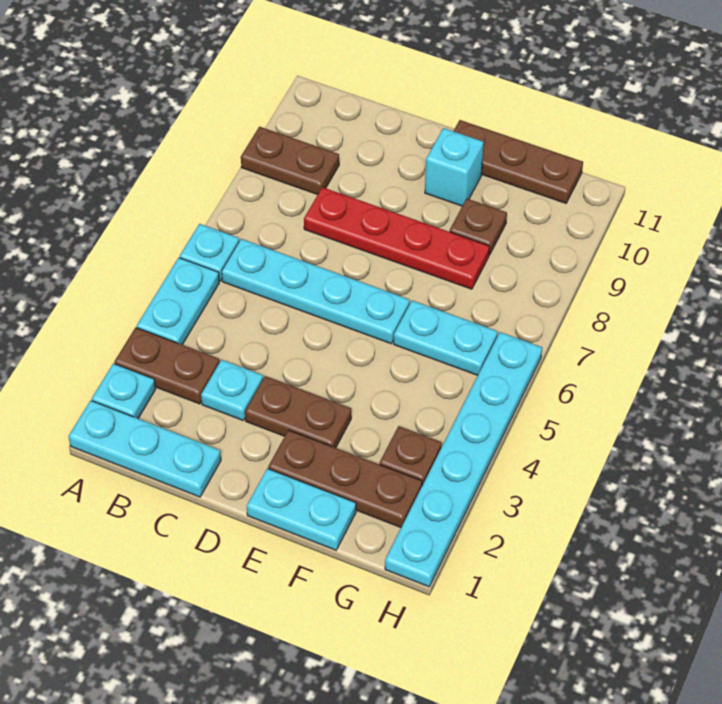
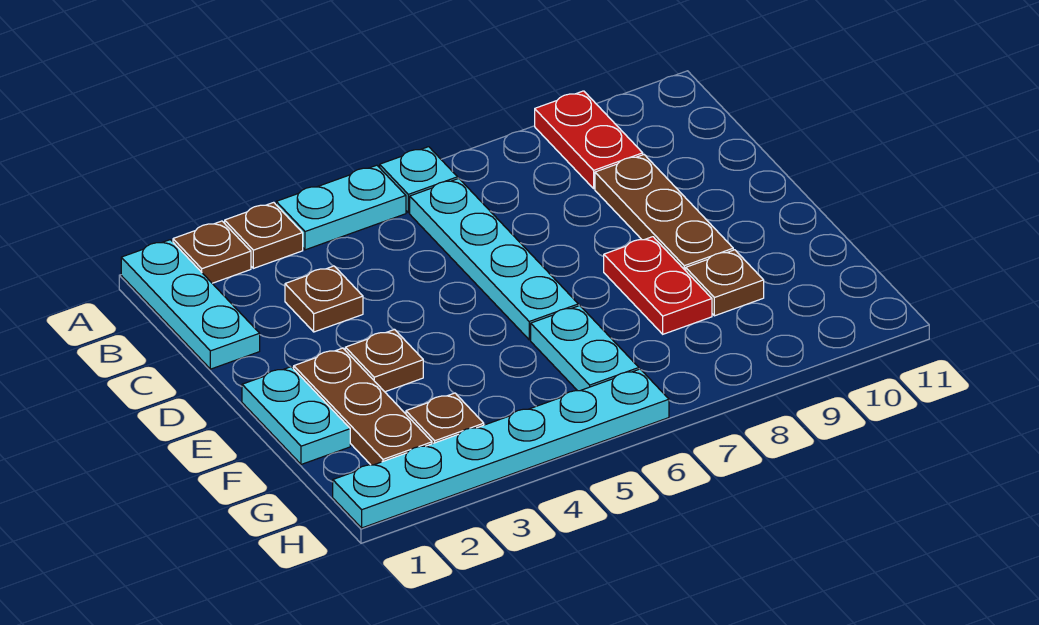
cyan 1x1 plate [92,363,156,418] -> brown 1x1 plate [173,221,251,283]
brown 1x2 plate [114,327,220,404] -> brown 1x1 plate [225,202,303,268]
brown 1x2 plate [241,127,339,195] -> red 1x2 plate [535,91,643,189]
cyan 1x1 plate [201,360,263,421] -> brown 1x1 plate [285,266,363,332]
red 1x4 plate [304,187,490,289] -> red 1x2 plate [604,237,712,334]
brown 1x2 plate [245,376,351,448] -> brown 1x1 plate [345,330,423,392]
cyan 1x1 brick [425,128,484,206] -> none
brown 1x3 plate [454,120,583,203] -> brown 1x3 plate moved to [595,155,733,271]

